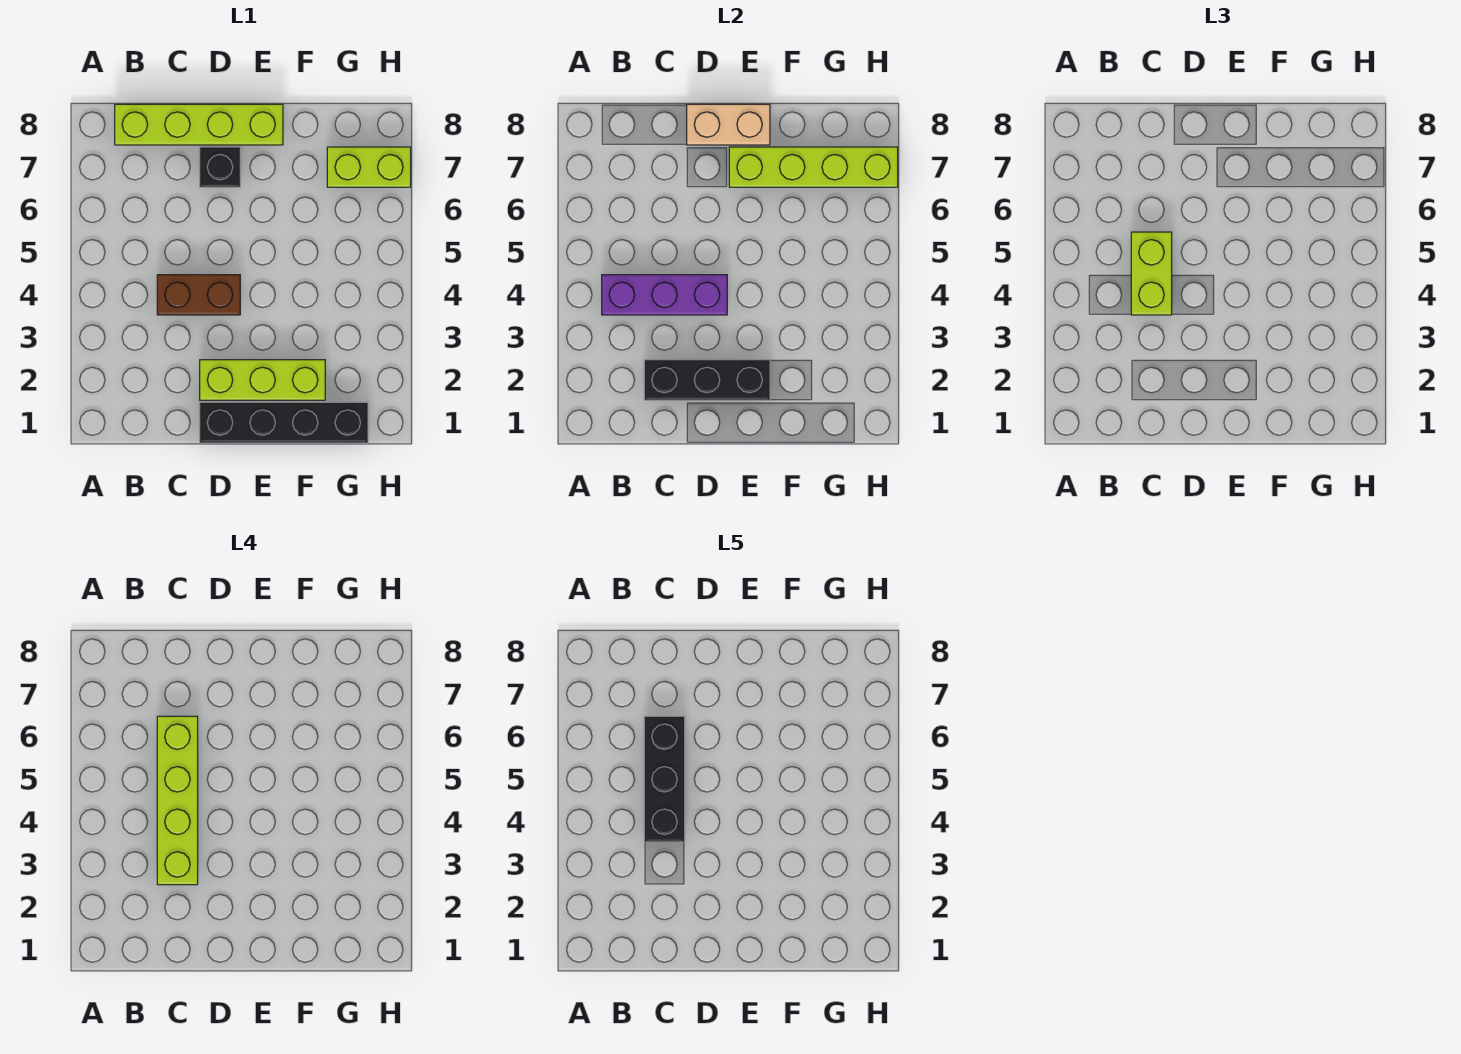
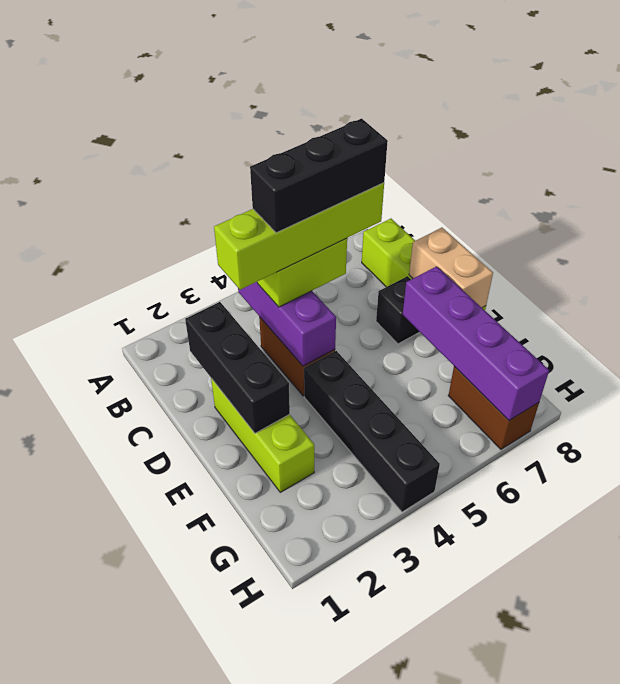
black 1x4 brick [200,402,368,443] -> black 1x4 brick moved to [304,351,440,512]
lime 1x4 brick [729,147,898,187] -> purple 1x4 brick [403,266,549,421]
lime 1x2 brick [327,147,411,187] -> brown 1x2 brick [448,366,539,449]

